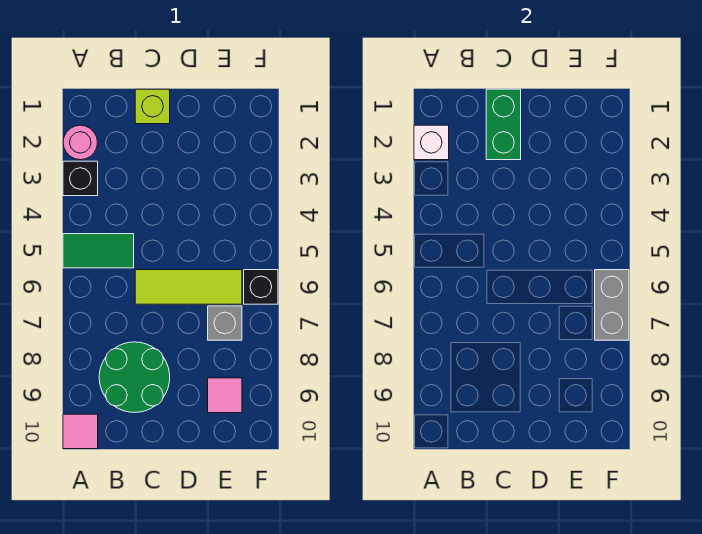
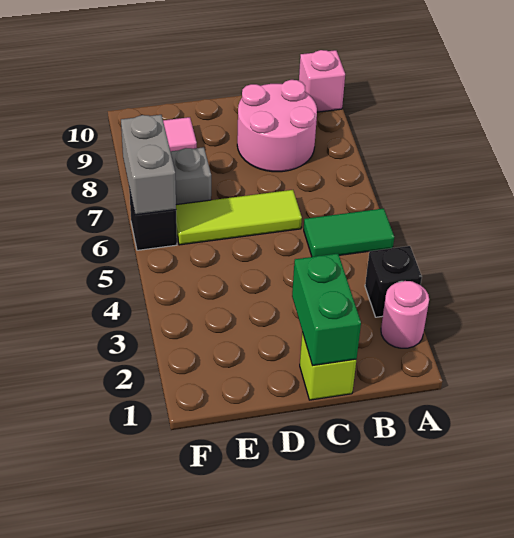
white 1x1 brick [414,125,449,160] -> none
pink 1x1 tile [63,414,98,449] -> pink 1x1 brick [299,50,345,112]
green 2x2 round brick [99,342,170,413] -> pink 2x2 round brick [237,80,317,172]

